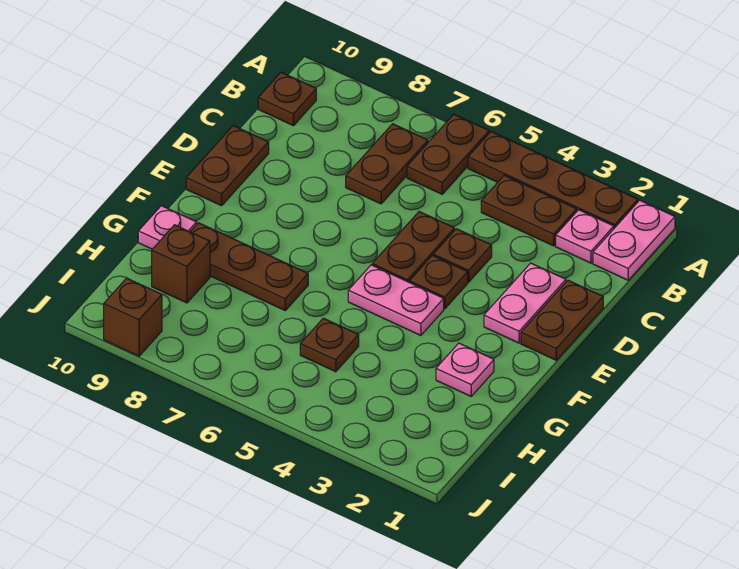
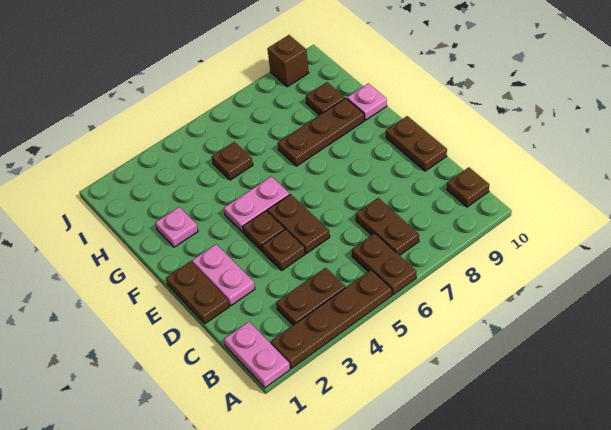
pink 1x1 plate [556,210,614,263] -> none
brown 1x1 brick [152,225,210,303] -> brown 1x1 plate [306,82,345,115]

